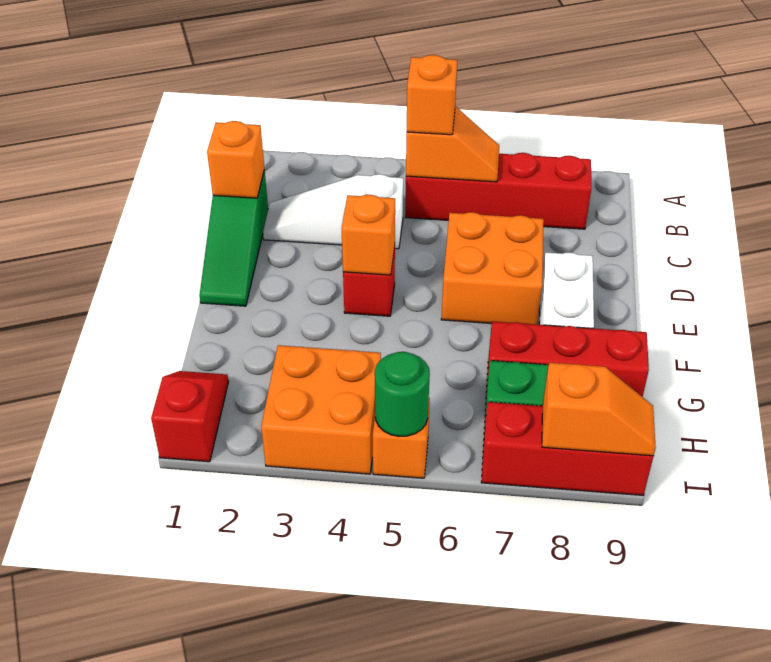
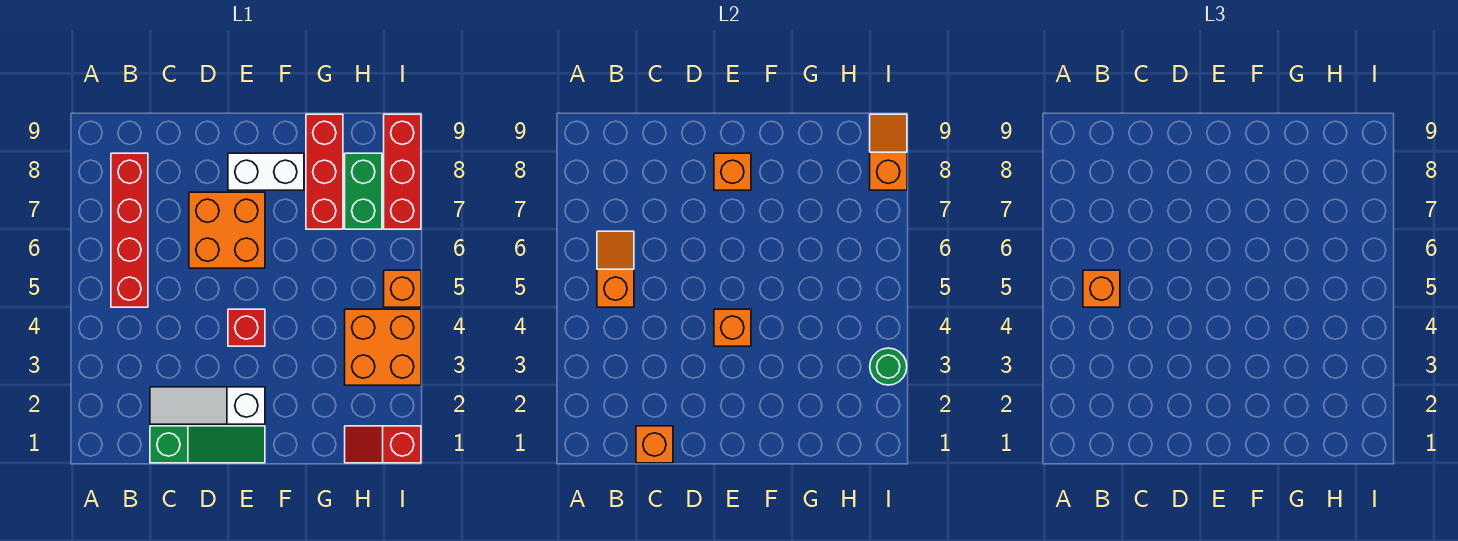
white 1x3 slope [263,174,403,249] -> white 1x3 slope turned to [150,387,265,424]
none -> orange 1x1 brick [714,153,751,190]
green 1x1 round brick [375,352,430,436] -> green 1x1 round brick moved to [870,348,907,385]

